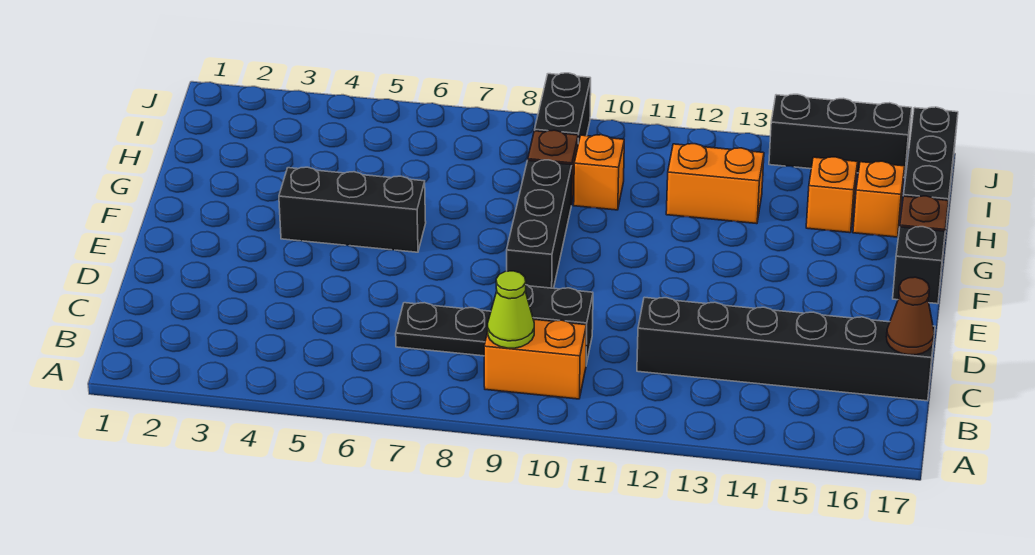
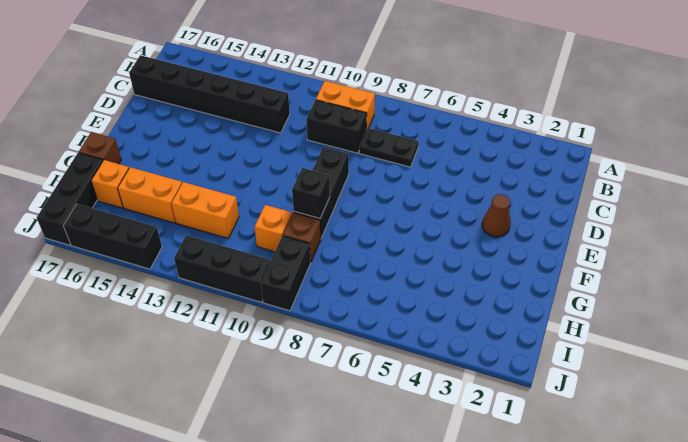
lime 1x1 cone [488,271,534,348] -> none
brown 1x1 cone [886,277,934,355] -> brown 1x1 cone moved to [482,194,511,237]
black 1x3 brick [279,167,426,252] -> black 1x3 brick moved to [174,235,270,302]
black 1x1 brick [893,227,945,304] -> black 1x1 brick moved to [292,168,330,218]
orange 1x1 brick [806,157,858,233] -> orange 1x2 brick [118,167,182,223]

